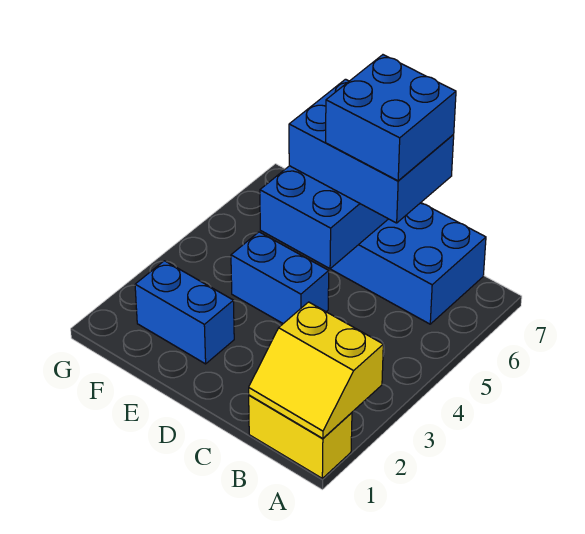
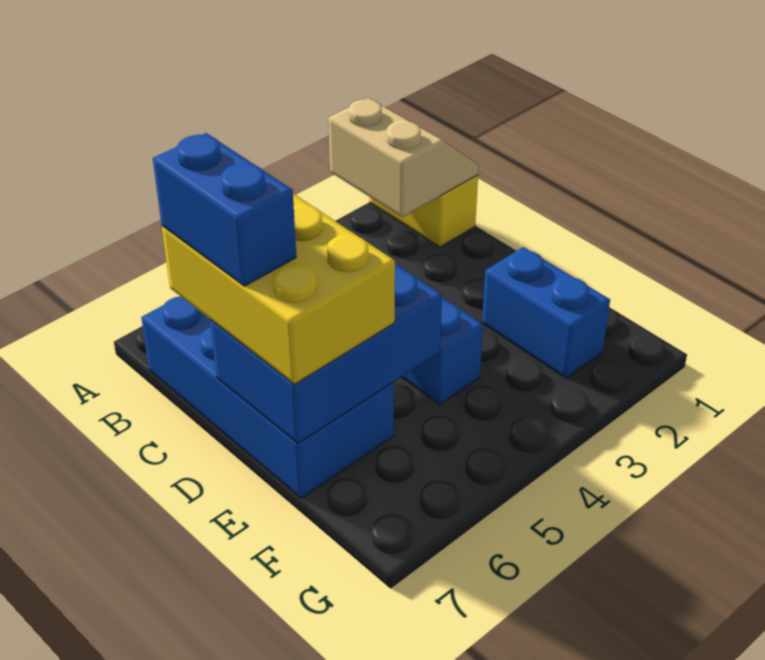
yellow 2x2 slope [249,302,383,438] -> tan 2x2 slope [328,98,479,217]
blue 2x3 brick [289,79,454,223] -> yellow 2x3 brick [162,194,395,385]
blue 2x2 brick [326,55,456,181] -> blue 1x2 brick [153,133,296,286]

